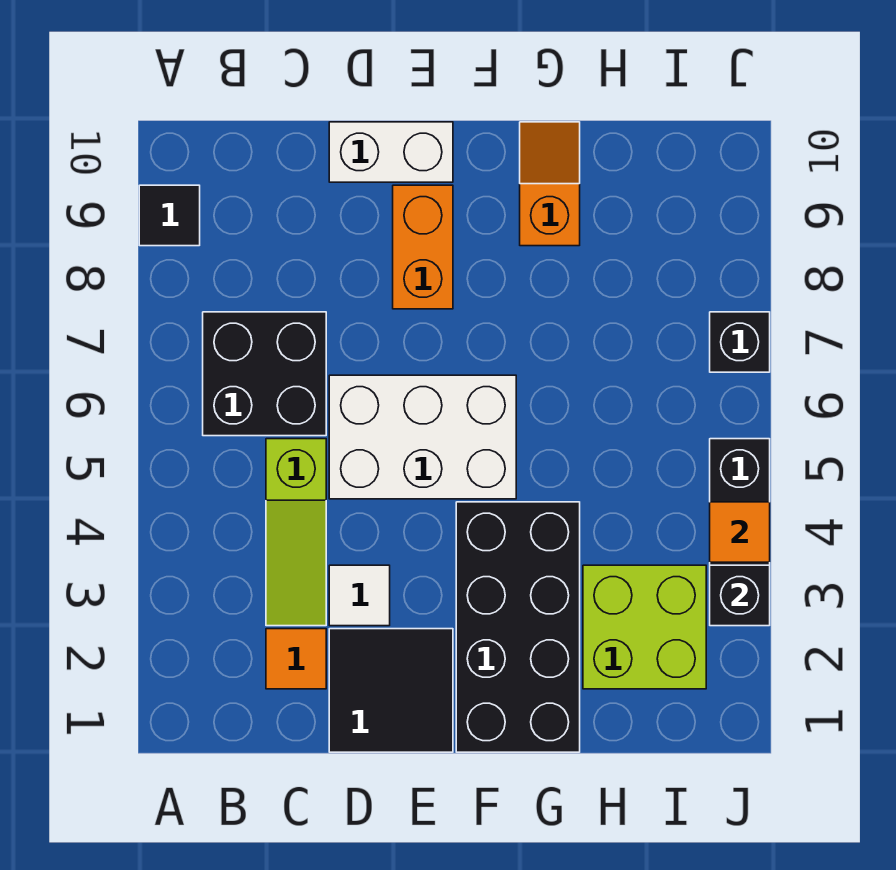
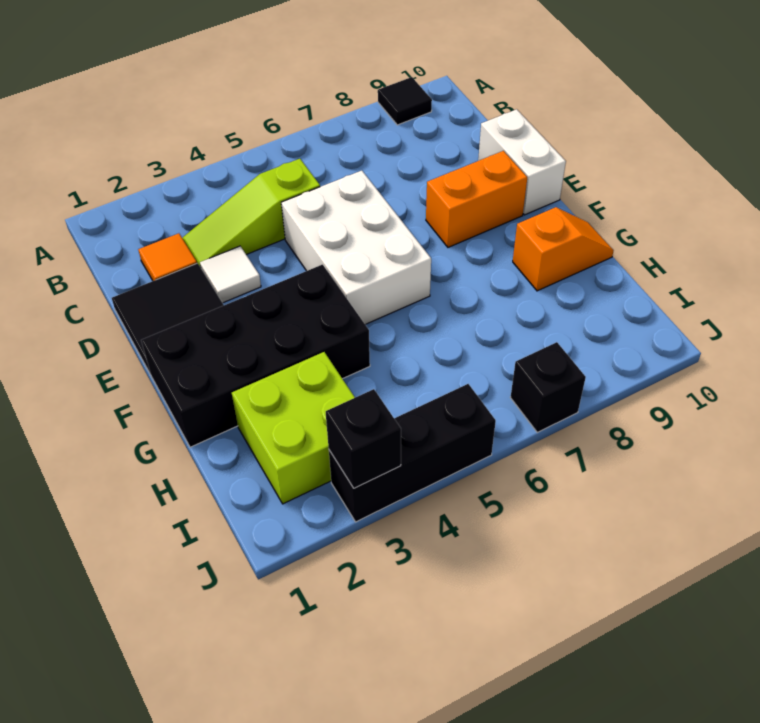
black 2x2 brick [203,312,326,436] -> none
orange 1x1 tile [710,502,770,562] -> none

